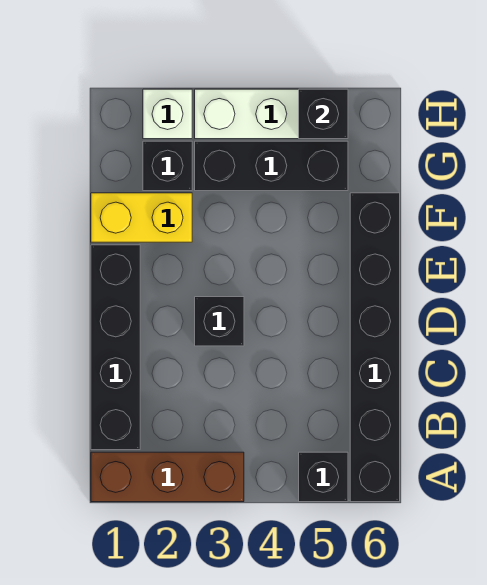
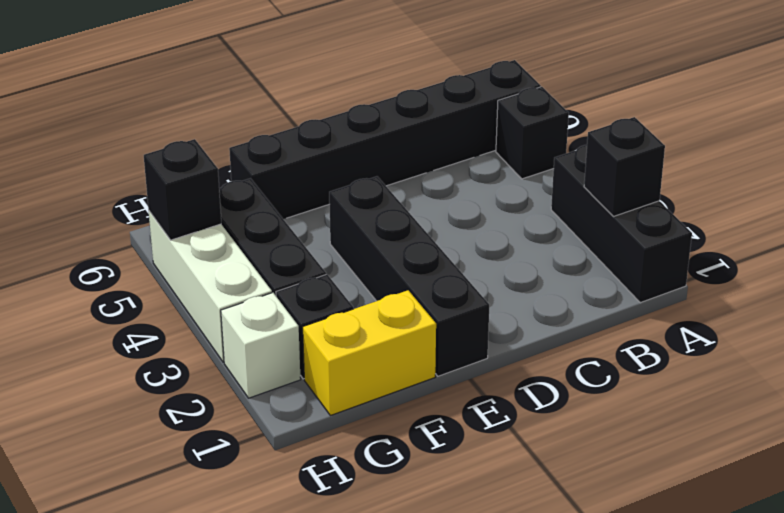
brown 1x3 brick [91,452,244,502] -> black 1x3 brick [551,145,692,303]
black 1x4 brick [91,245,140,450] -> black 1x4 brick turned to [329,176,489,376]
black 1x1 brick [195,297,244,346] -> black 1x1 brick moved to [584,117,665,217]
yellow 1x2 brick [91,193,192,242] -> yellow 1x2 brick turned to [303,290,436,416]

